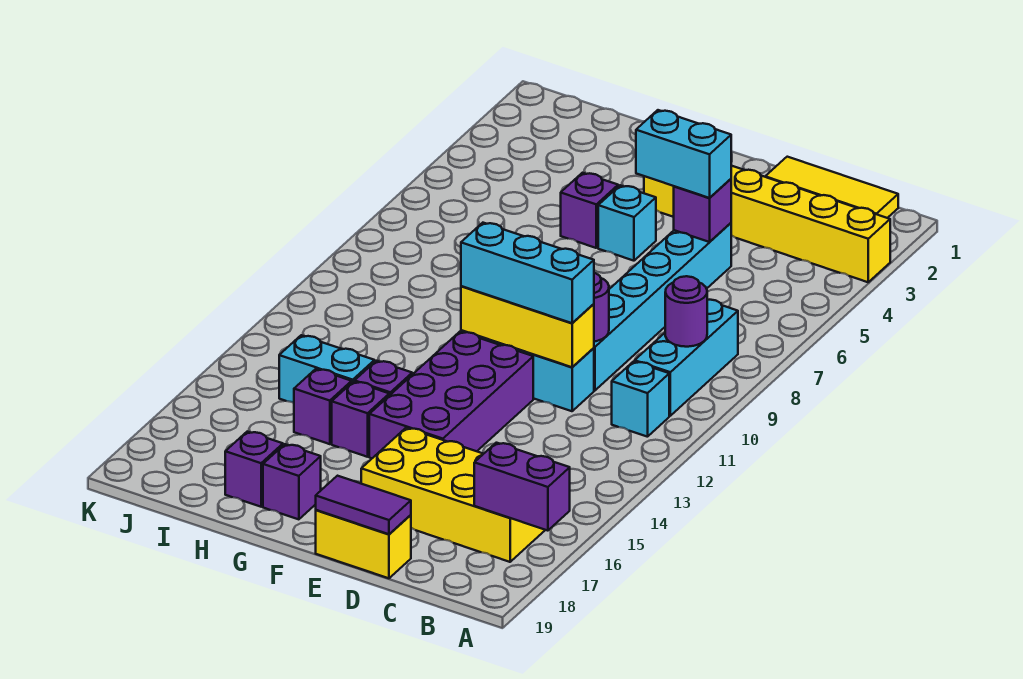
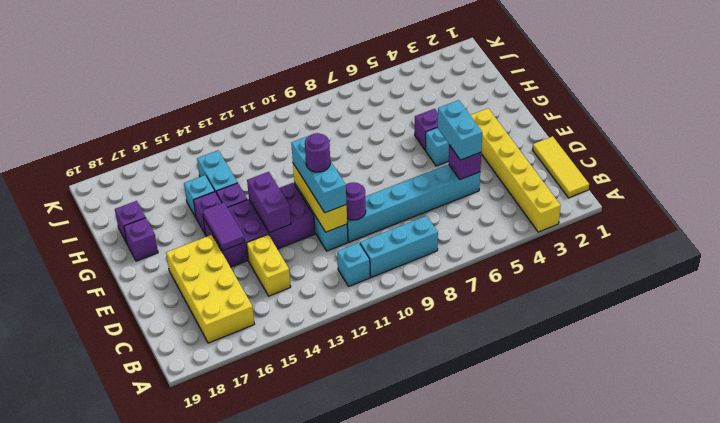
purple 1x2 brick [474,443,570,531] -> purple 1x2 brick moved to [247,172,291,233]
purple 1x1 round brick [665,276,707,347] -> purple 1x1 round brick moved to [305,133,330,172]
yellow 1x2 brick [316,510,411,578] -> yellow 1x2 brick moved to [247,235,291,296]
purple 1x2 tile [316,476,411,534] -> purple 1x2 tile moved to [202,202,245,251]
purple 1x1 brick [294,369,352,444] -> cyan 1x1 brick [184,175,215,217]

